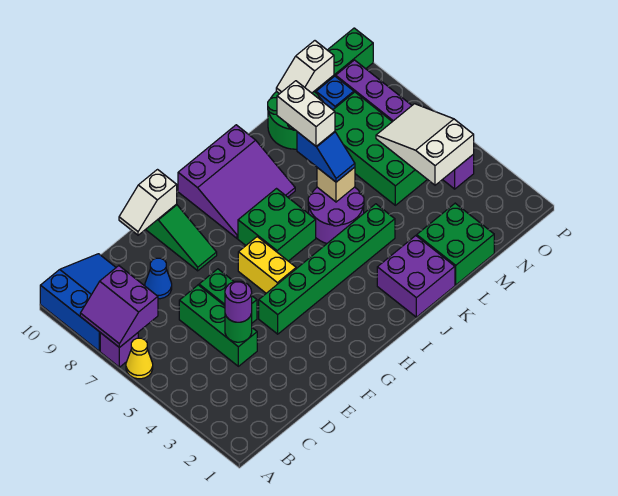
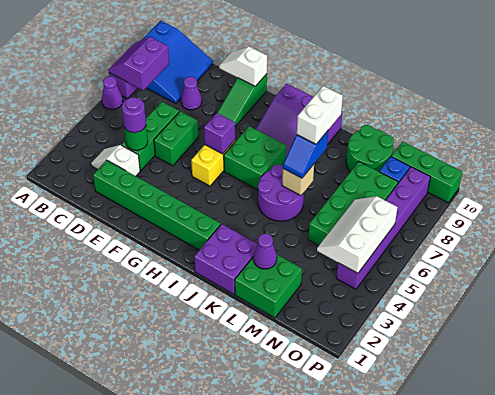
yellow 1x1 cone [126,338,153,379] -> purple 1x1 cone [102,76,123,110]
blue 1x1 cone [145,258,172,299] -> purple 1x1 cone [181,77,202,110]
green 1x6 brick [259,204,395,334] -> green 1x6 brick moved to [93,160,221,250]
none -> purple 1x1 brick [204,113,235,154]
none -> purple 1x1 cone [253,233,277,269]
white 1x2 slope [276,41,334,94] -> white 1x2 slope moved to [91,145,140,176]
white 2x3 slope [376,104,474,185] -> white 2x3 slope turned to [317,196,398,273]

